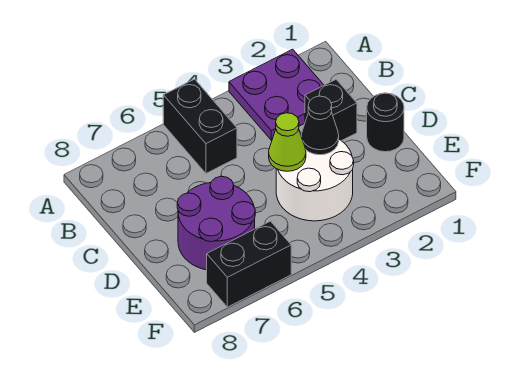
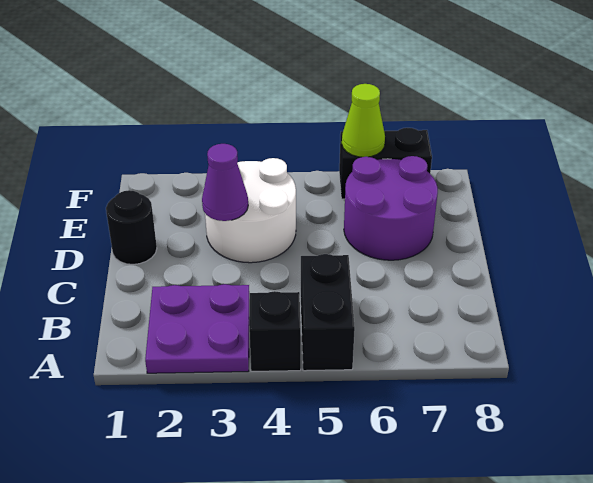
black 1x1 brick [305,80,357,141] -> black 1x1 brick moved to [249,291,301,371]
black 1x1 cone [301,96,339,155] -> purple 1x1 cone [202,144,248,221]
lime 1x1 cone [269,113,306,171] -> lime 1x1 cone moved to [342,84,385,157]

